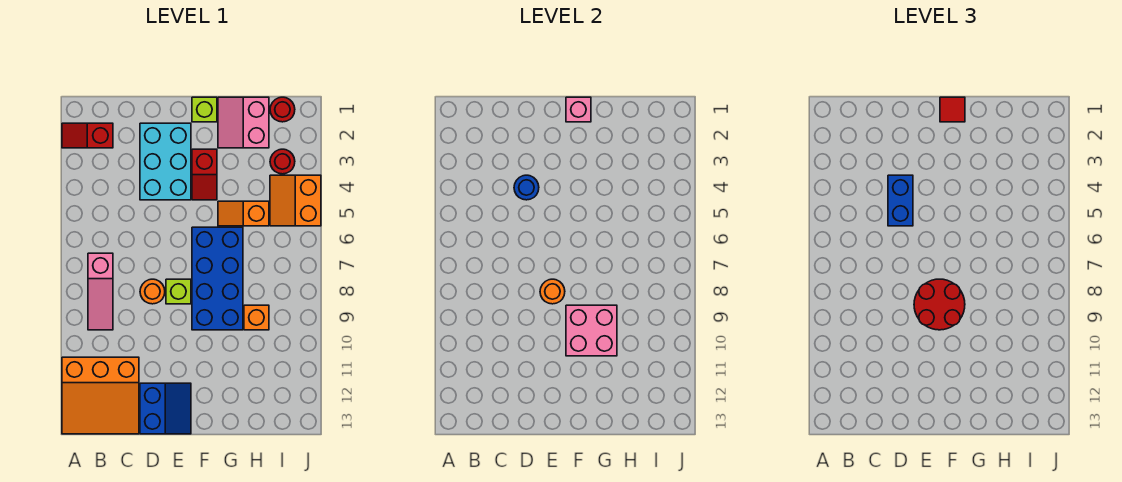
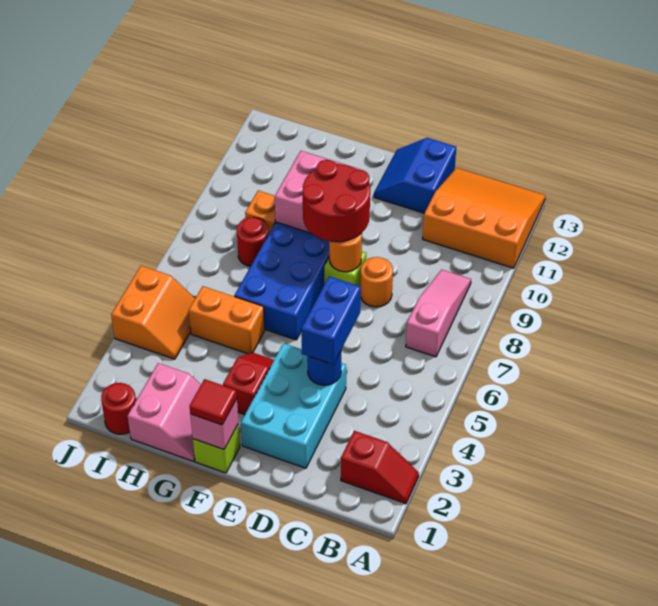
orange 1x2 slope [218,201,269,226] -> orange 1x2 brick [189,286,265,354]
red 1x1 round brick [270,149,295,174] -> red 1x1 round brick moved to [237,217,268,266]

